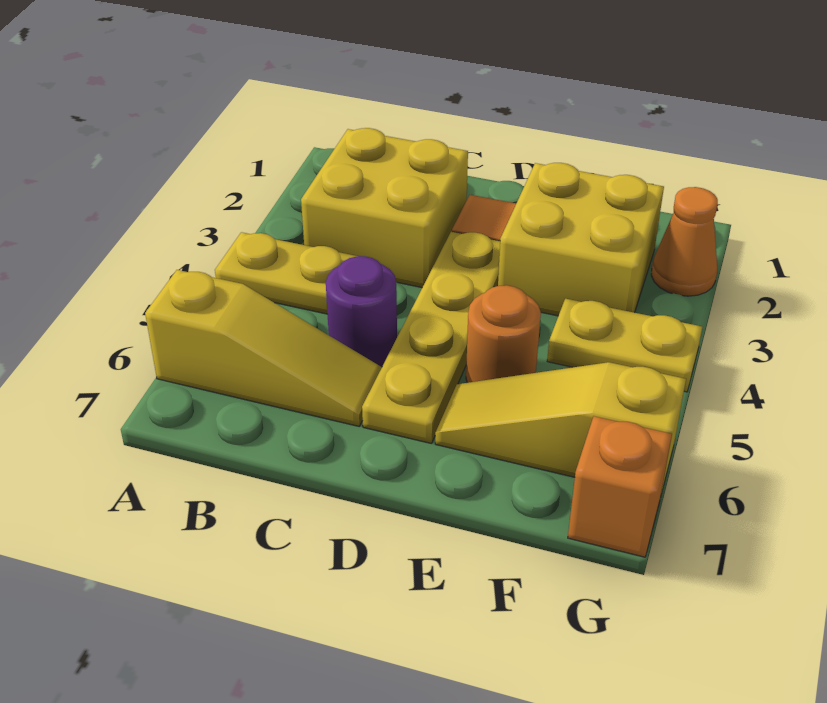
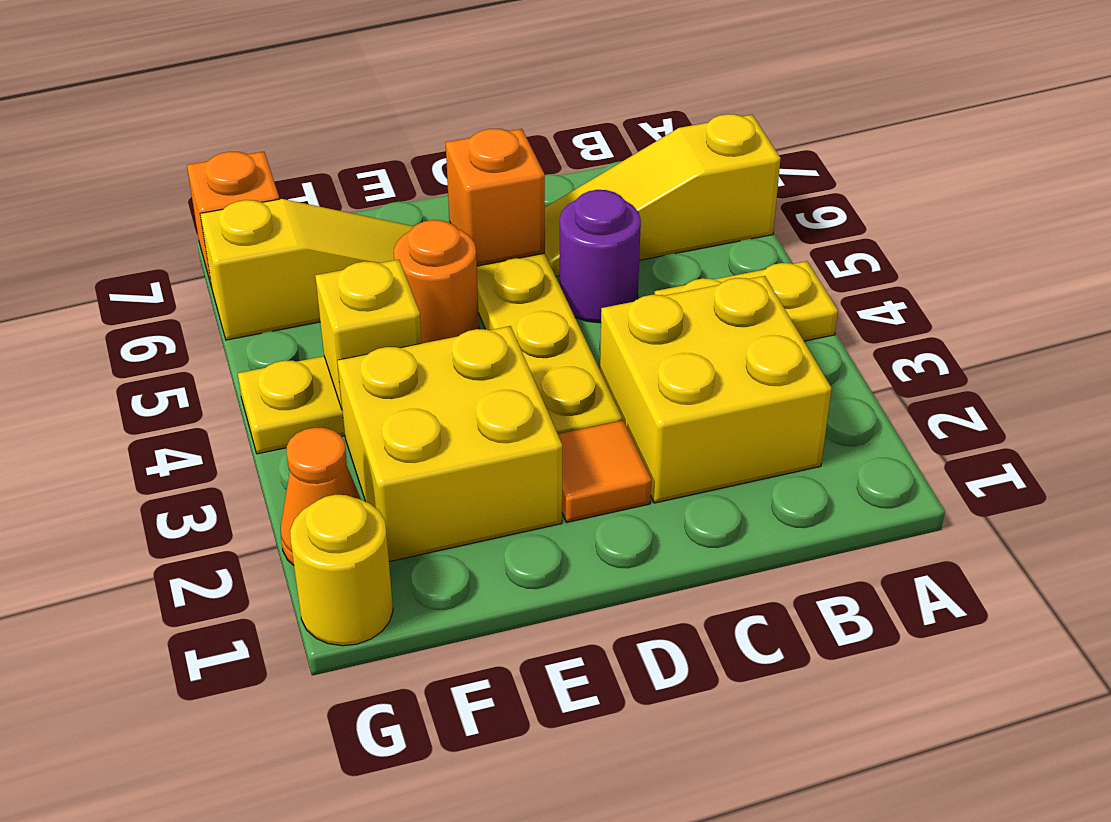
none -> orange 1x1 brick [446,129,545,266]
none -> yellow 1x1 brick [315,260,422,409]
none -> yellow 1x1 round brick [290,495,393,646]

